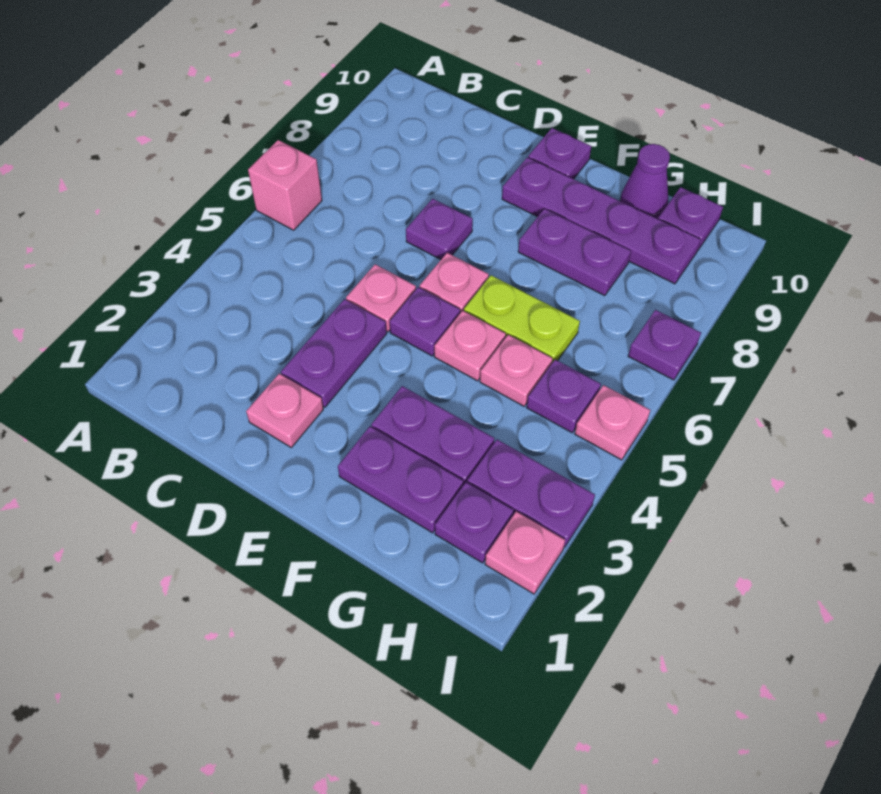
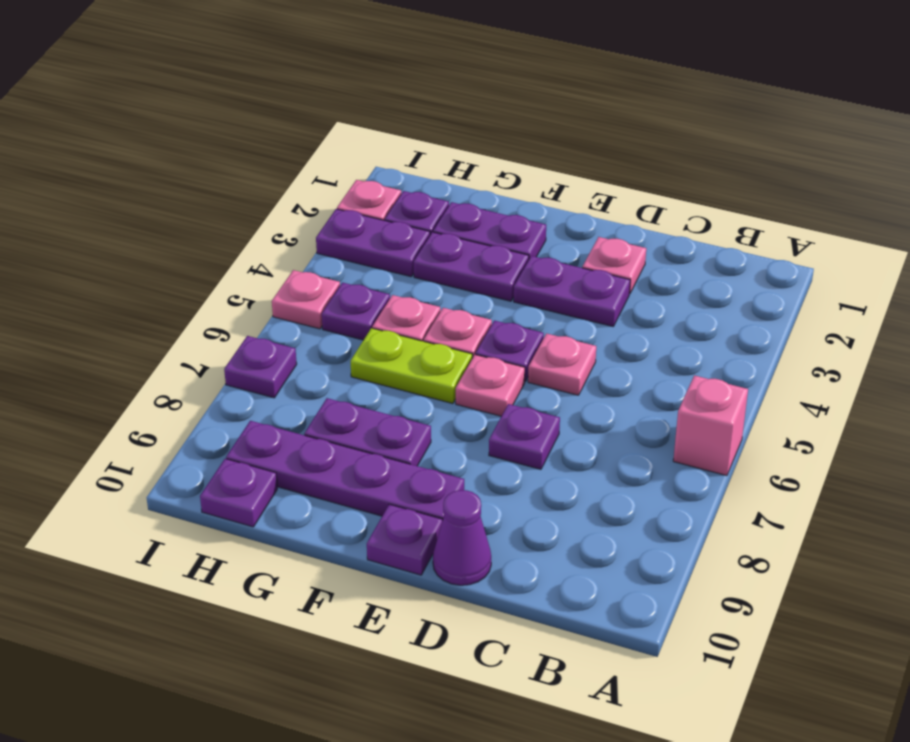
purple 1x2 plate [281,299,387,407] -> purple 1x2 plate turned to [514,256,630,326]
purple 1x1 cone [620,144,670,219] -> purple 1x1 cone moved to [433,490,491,585]

